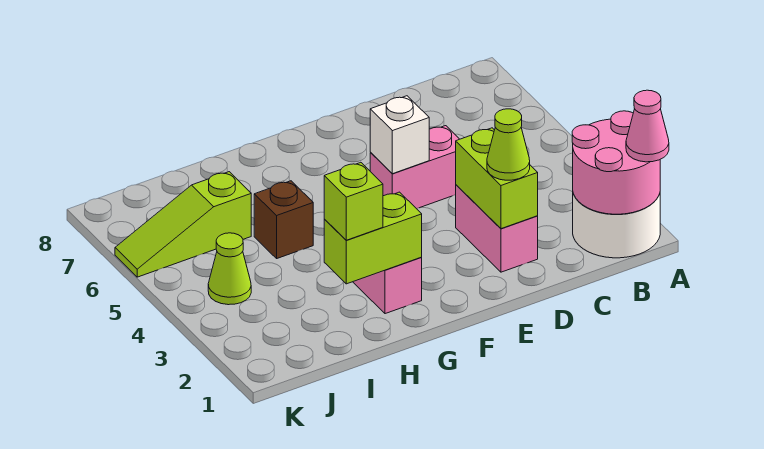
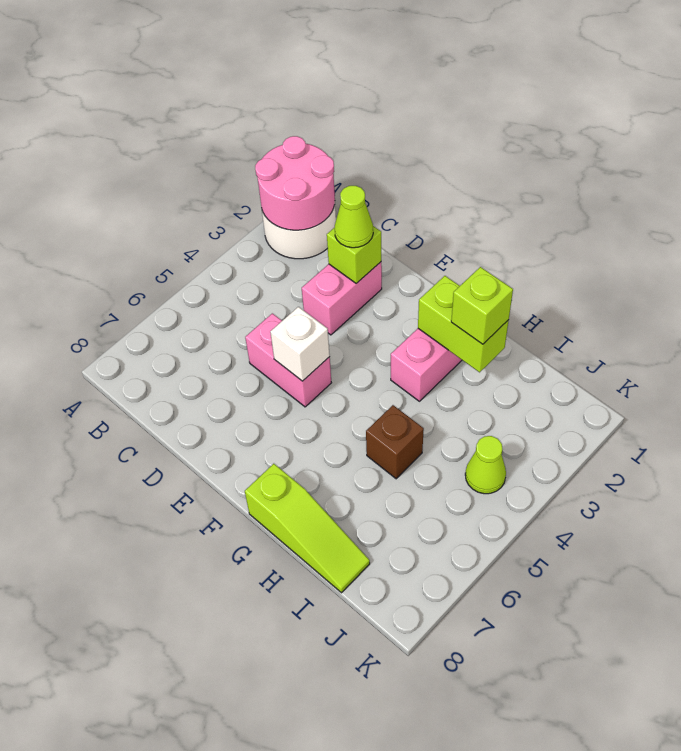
pink 1x1 cone [626,90,669,162] -> none
lime 1x2 brick [456,128,538,229] -> lime 1x1 brick [327,226,381,283]
lime 1x3 slope [115,172,251,277] -> lime 1x3 slope moved to [245,464,370,593]

